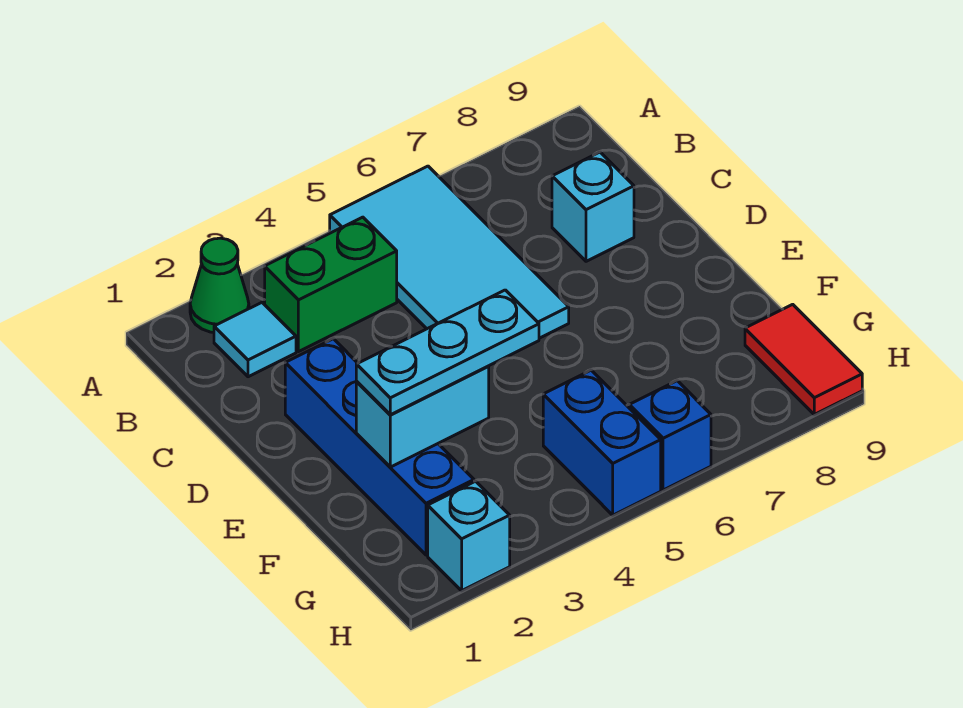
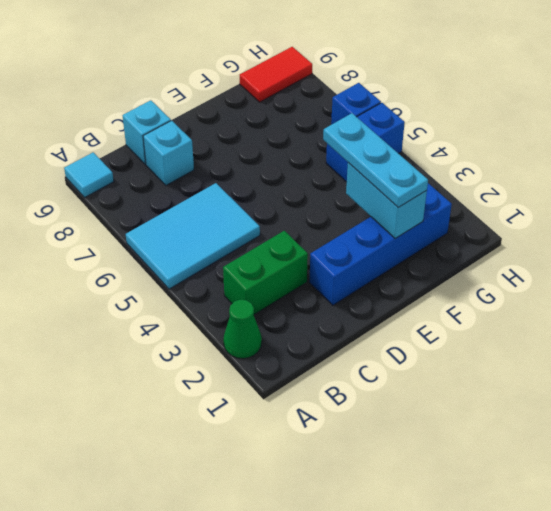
cyan 2x4 tile [330,166,569,338] -> cyan 2x3 tile [126,183,260,289]
cyan 1x1 tile [214,303,296,377] -> cyan 1x1 tile moved to [64,152,114,197]
green 1x2 brick [265,217,397,352] -> green 1x2 brick turned to [223,231,308,315]
cyan 1x1 brick [428,481,510,591] -> cyan 1x1 brick moved to [122,100,171,164]

